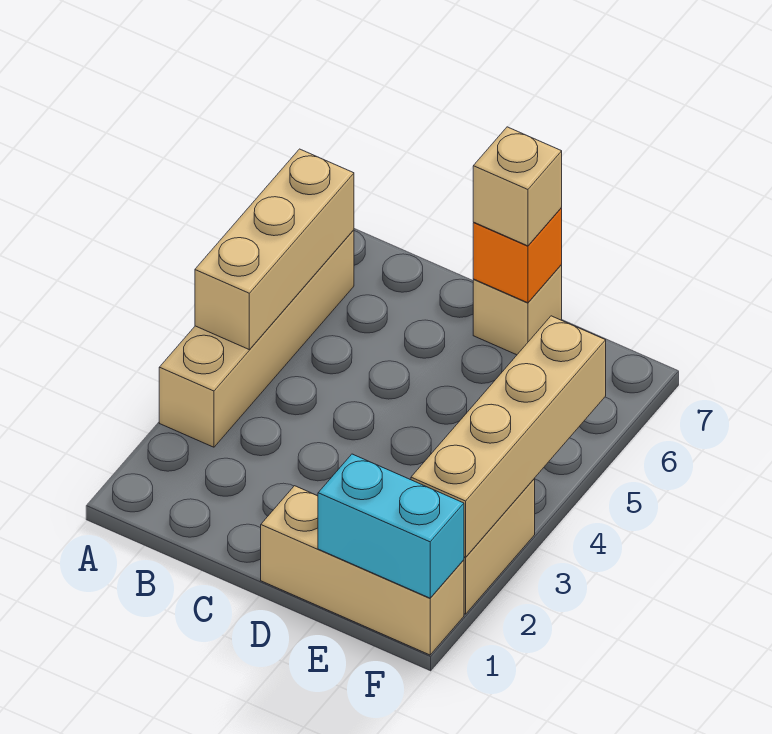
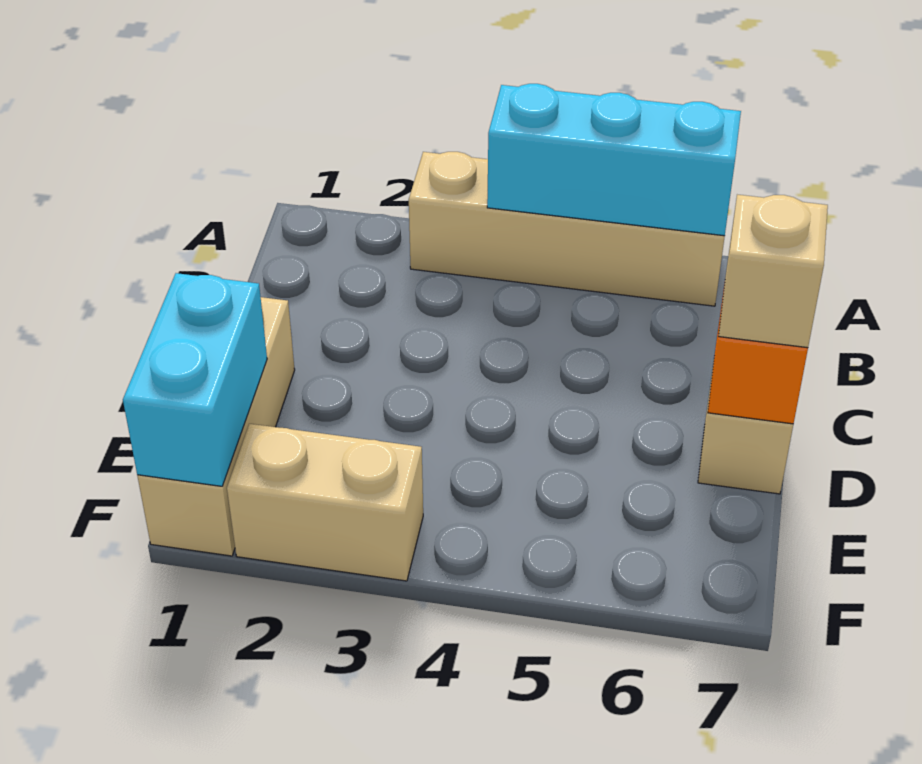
tan 1x3 brick [195,149,354,349] -> cyan 1x3 brick [487,84,741,236]
tan 1x4 brick [411,316,606,557] -> none

